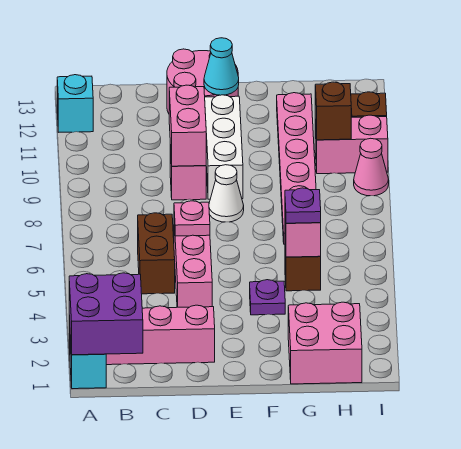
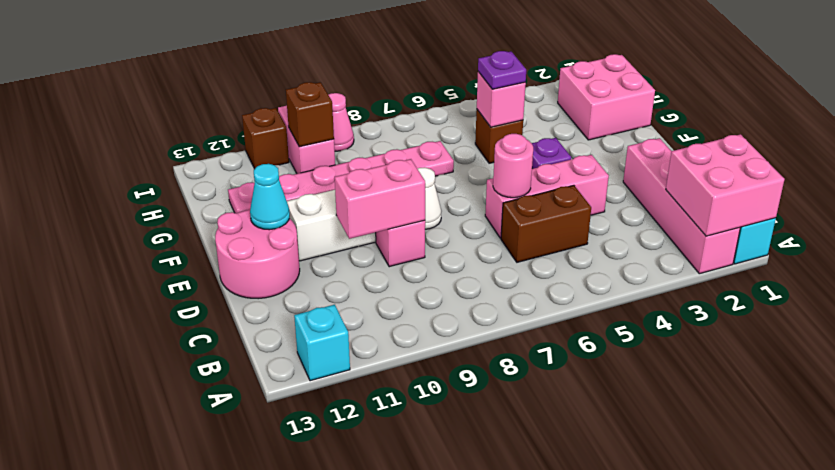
purple 2x2 brick [69,273,143,355] -> pink 2x2 brick [666,134,785,236]
pink 1x1 plate [174,201,210,236] -> pink 1x1 round brick [493,134,533,198]

